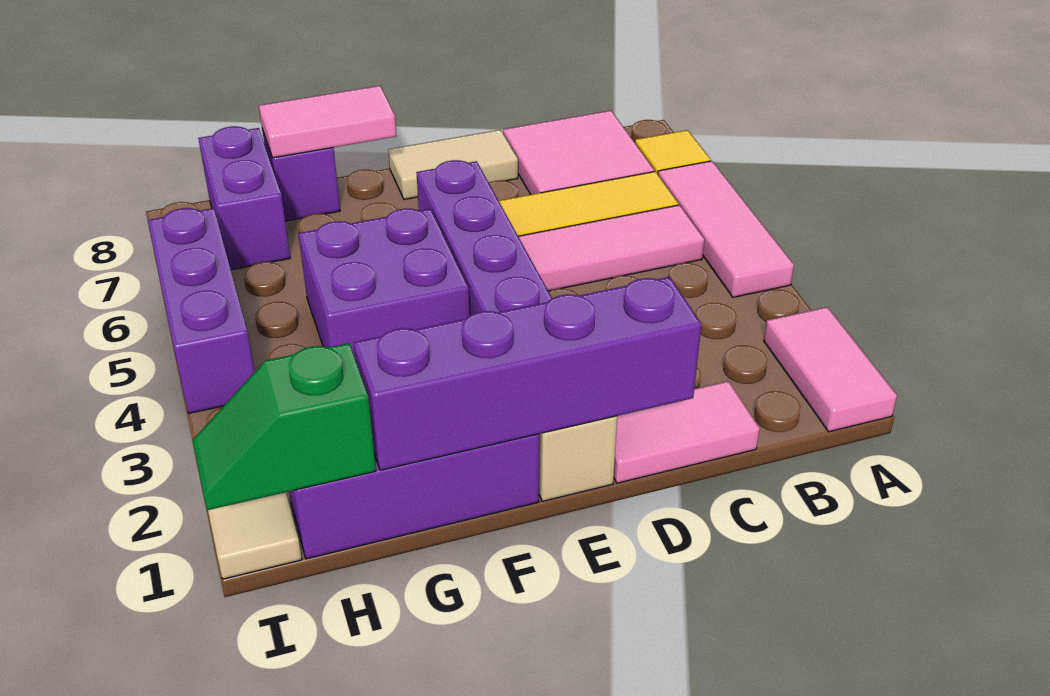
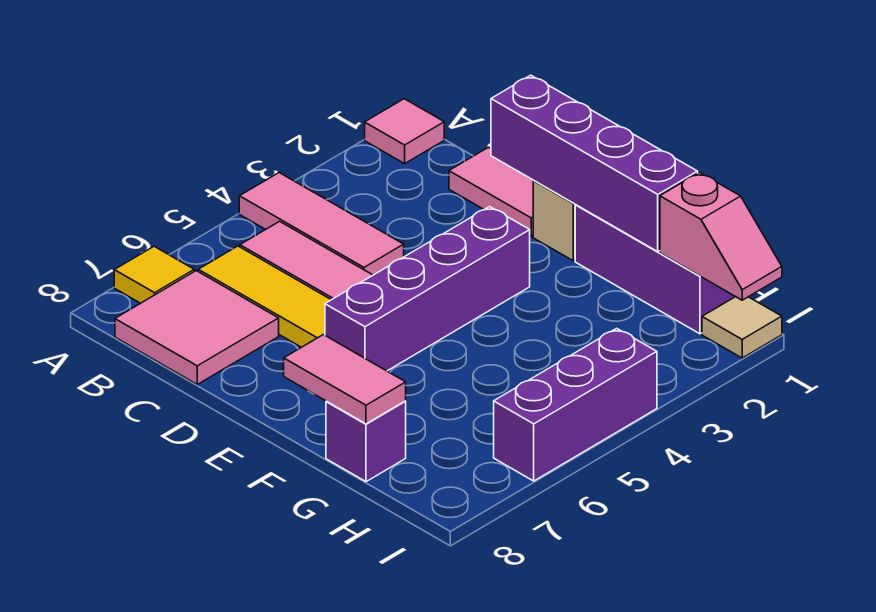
pink 1x2 tile [764,307,897,432] -> pink 1x1 tile [365,99,444,164]
pink 1x3 tile [658,161,794,297] -> pink 1x3 tile turned to [239,173,404,275]
tan 1x2 tile [388,130,518,199] -> none
purple 2x2 brick [298,209,469,357] -> none
green 1x2 slope [192,343,376,510] -> pink 1x2 slope [660,173,782,300]
purple 1x2 brick [198,126,290,270] -> none

